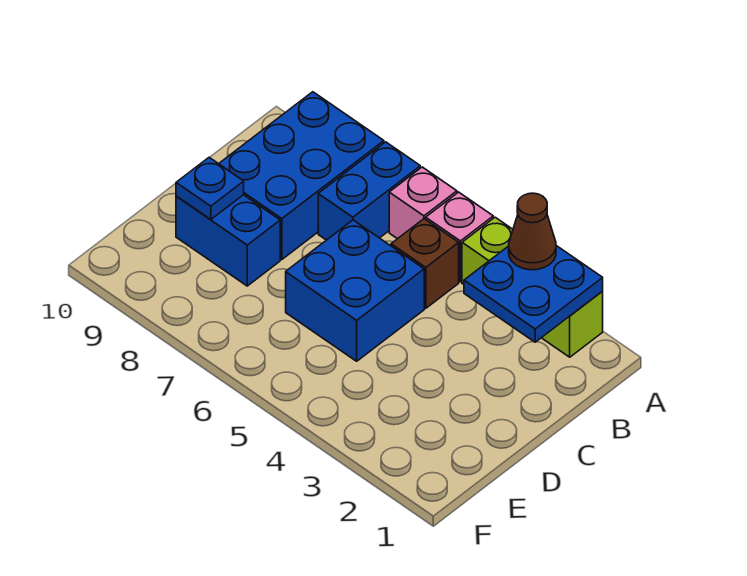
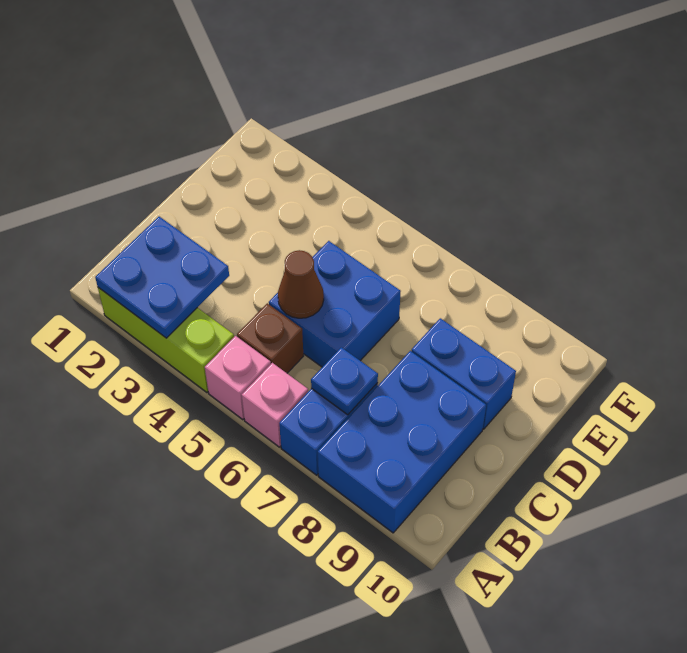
brown 1x1 cone [509,193,556,270] -> brown 1x1 cone moved to [278,250,324,318]
blue 1x1 plate [176,157,244,219] -> blue 1x1 plate moved to [311,347,378,415]

